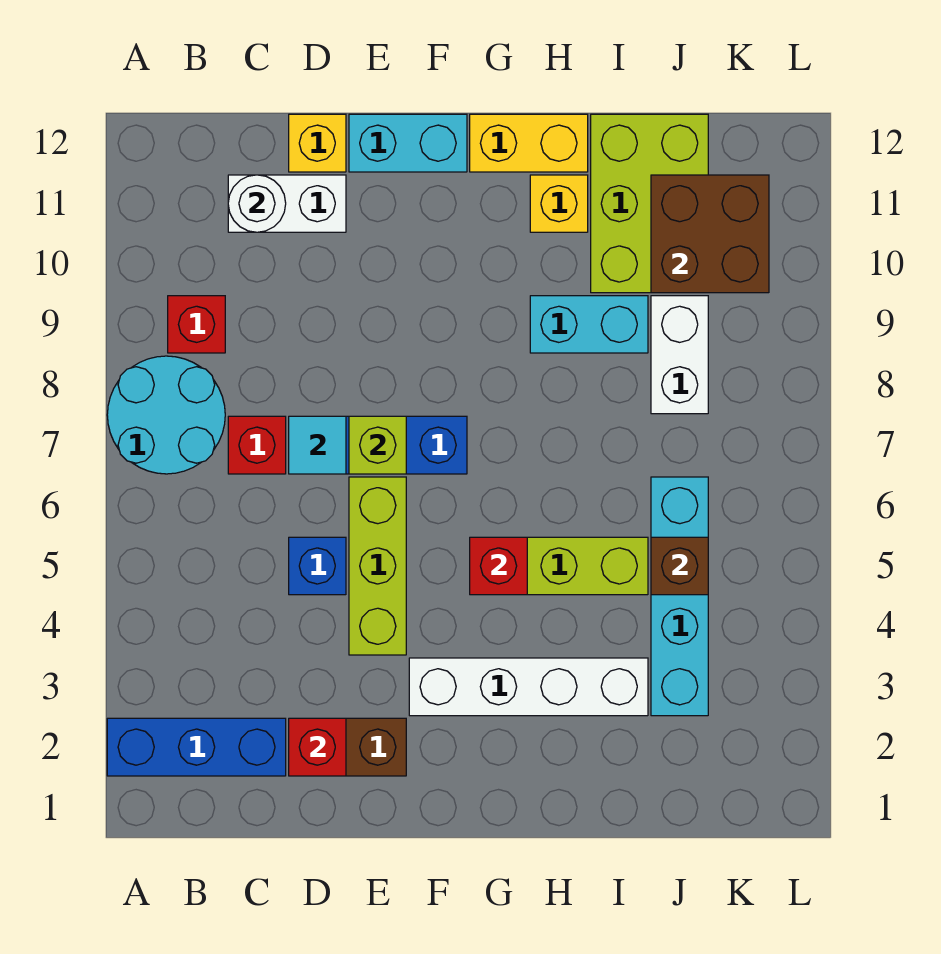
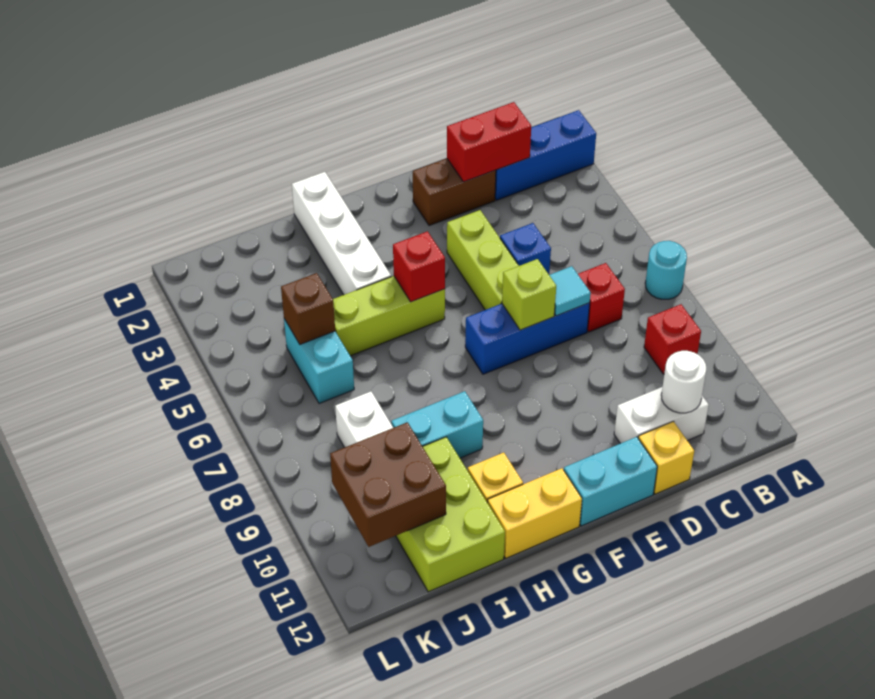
cyan 2x2 round brick [107,356,225,474] -> cyan 1x1 round brick [645,241,687,299]
red 1x1 brick [289,718,346,776] -> red 1x2 brick [447,102,531,182]
white 1x4 brick [409,658,648,716] -> white 1x4 brick turned to [292,172,391,295]
cyan 1x4 brick [651,477,708,716] -> cyan 1x2 brick [284,319,354,403]

